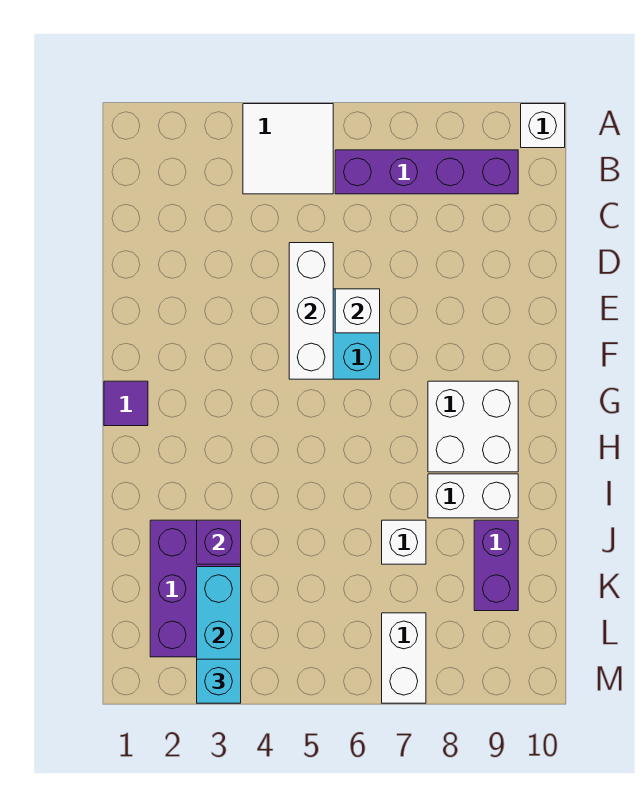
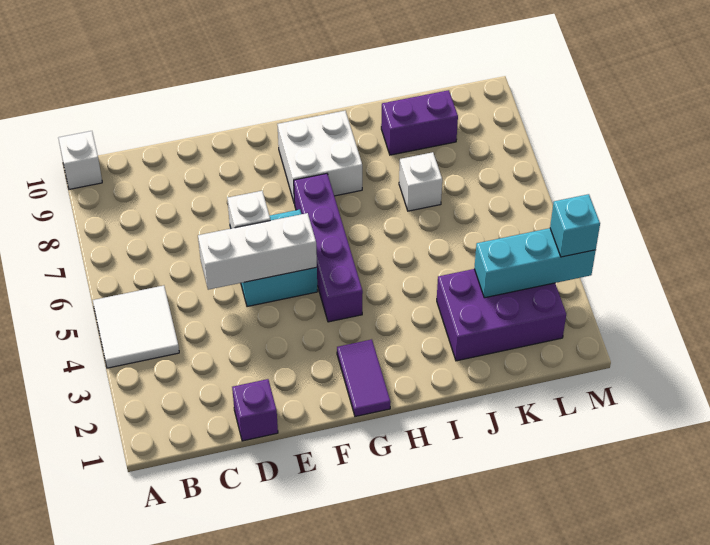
purple 1x4 brick [335,150,518,194] -> purple 1x4 brick moved to [294,174,363,322]
purple 1x1 tile [104,381,148,426] -> purple 1x2 tile [337,339,391,417]
white 1x2 brick [428,474,518,518] -> none
purple 1x1 brick [197,520,241,564] -> purple 1x1 brick moved to [232,379,278,441]
white 1x2 brick [382,613,426,703] -> none

